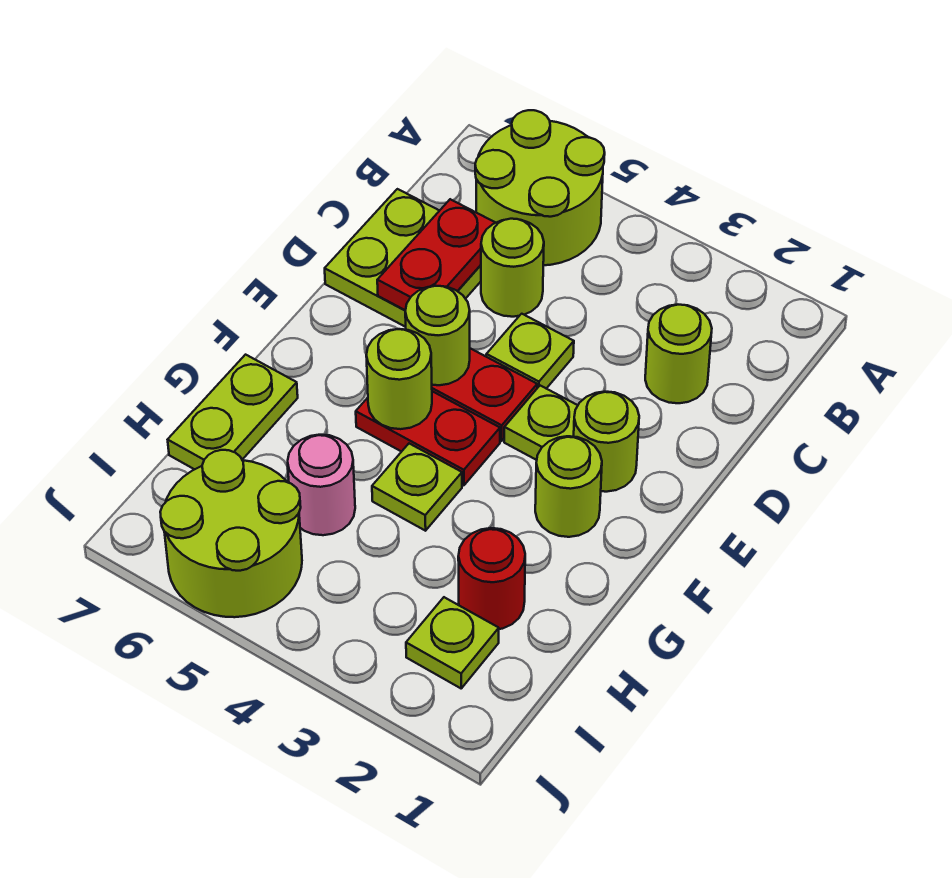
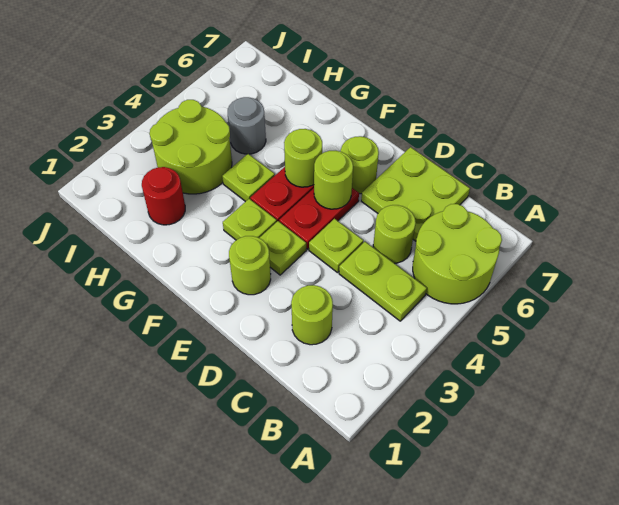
red 1x2 plate [377,199,495,310] -> none
lime 1x1 round brick [535,436,602,537] -> lime 1x1 round brick moved to [341,136,379,194]
lime 1x2 plate [168,355,298,469] -> lime 1x2 plate moved to [339,242,427,321]
pink 1x1 round brick [288,435,355,535] -> grey 1x1 round brick [228,97,266,154]
lime 1x1 plate [406,597,499,688] -> lime 1x1 plate moved to [223,199,277,240]
lime 2x2 round brick [160,450,302,617] -> lime 2x2 round brick moved to [150,100,232,194]

